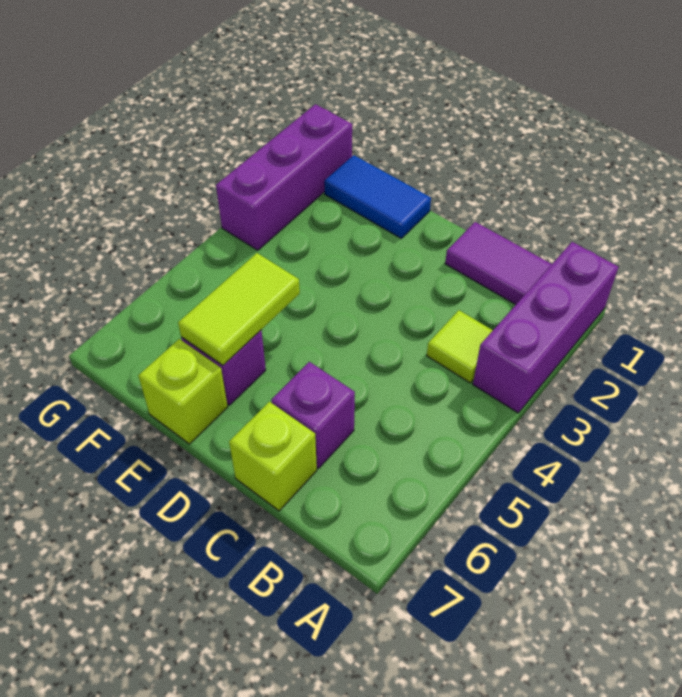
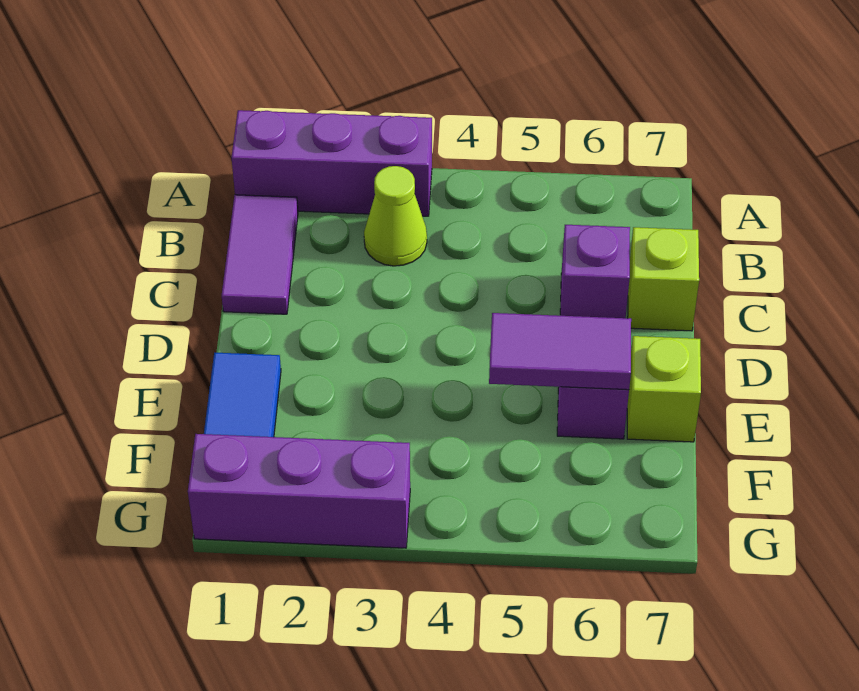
lime 1x1 tile [427,310,493,383] -> lime 1x1 cone [364,166,427,266]
lime 1x2 tile [178,253,300,365] -> purple 1x2 tile [489,313,631,390]

